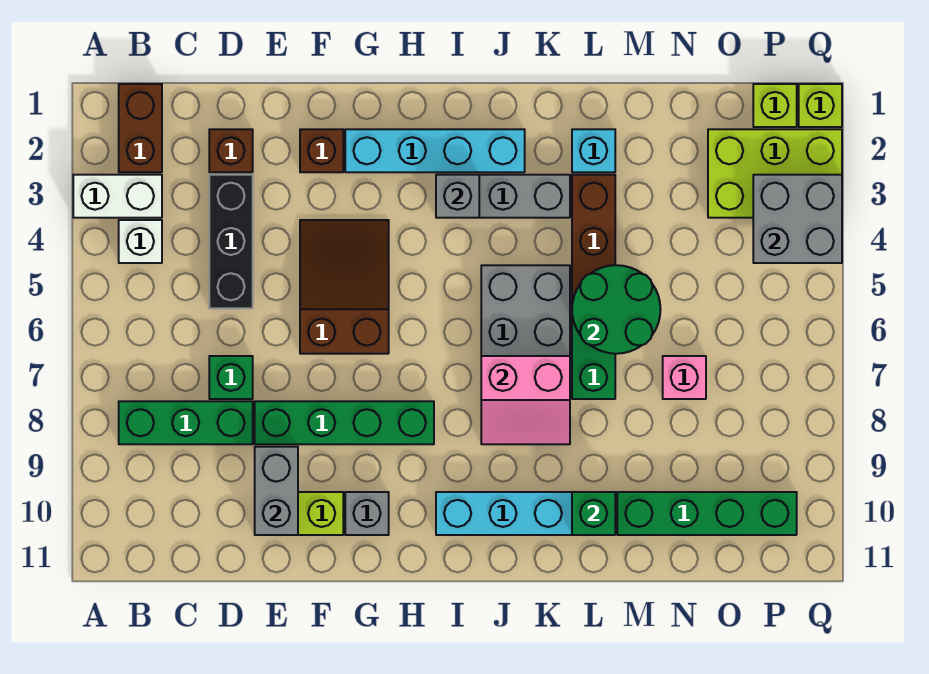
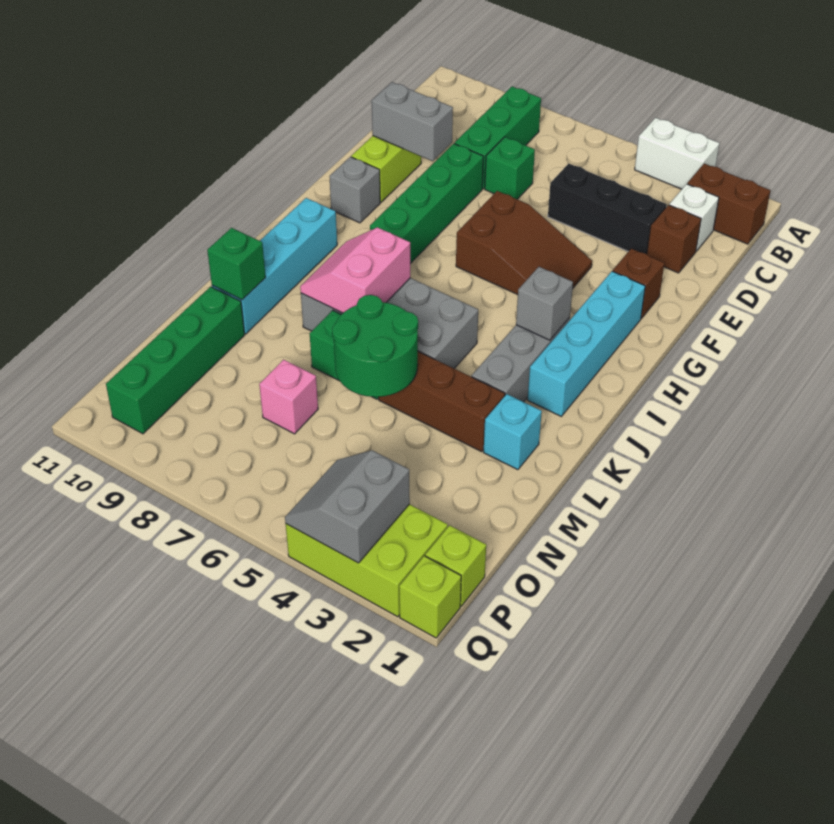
white 1x2 brick [73,175,162,218] -> white 1x2 brick turned to [635,118,719,189]
white 1x1 brick [119,220,162,263] -> white 1x1 brick moved to [669,184,719,251]
lime 2x3 brick [708,129,842,218] -> lime 2x3 brick turned to [286,504,448,617]
grey 2x2 brick [753,175,842,263] -> grey 2x2 slope [285,450,410,563]

